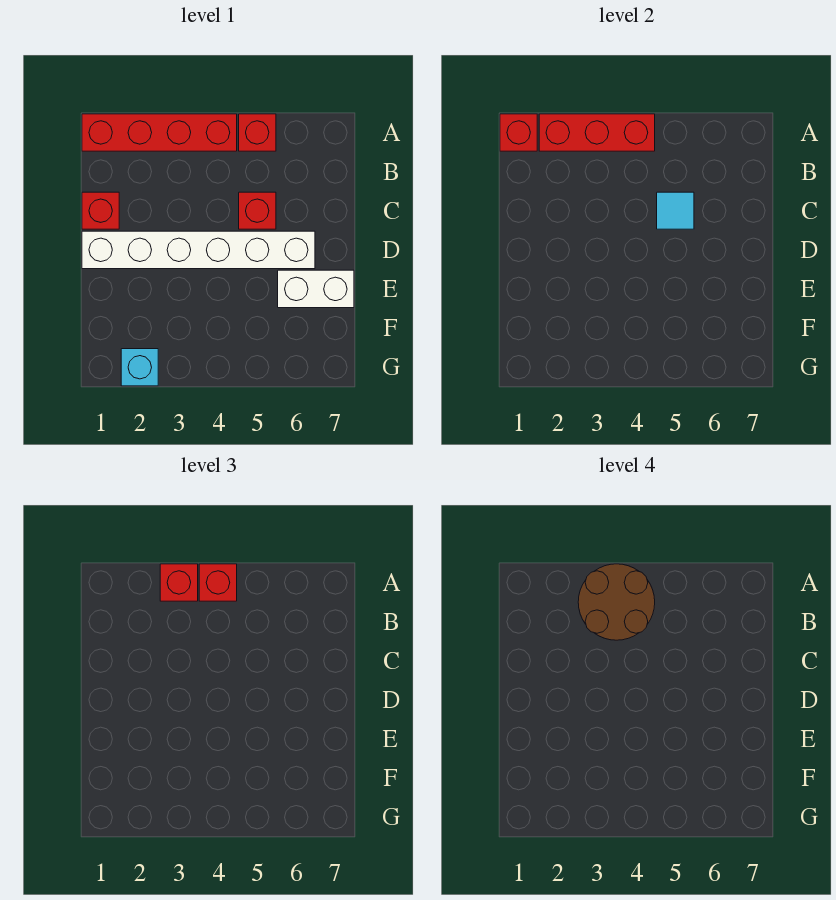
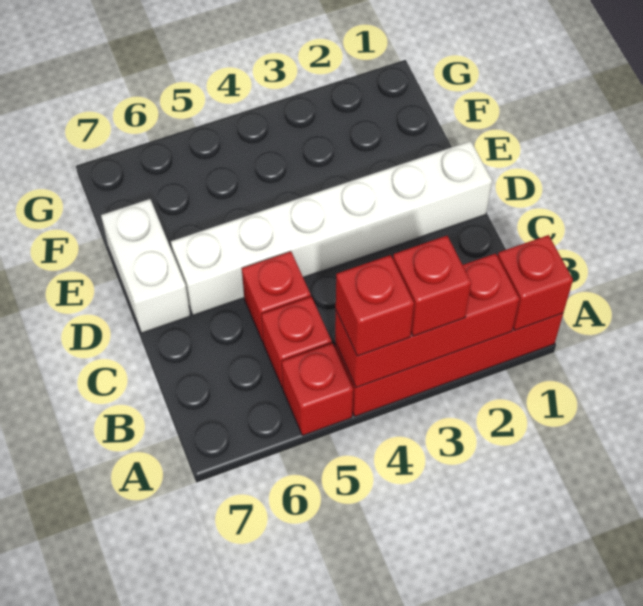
brown 2x2 round brick [578,564,655,640] -> none
red 1x1 brick [82,192,119,229] -> red 1x1 brick moved to [261,297,332,388]
cyan 1x1 tile [657,192,694,229] -> none
white 1x2 brick [278,270,354,308] -> white 1x2 brick turned to [101,199,190,333]
cyan 1x1 brick [121,349,158,386] -> none

